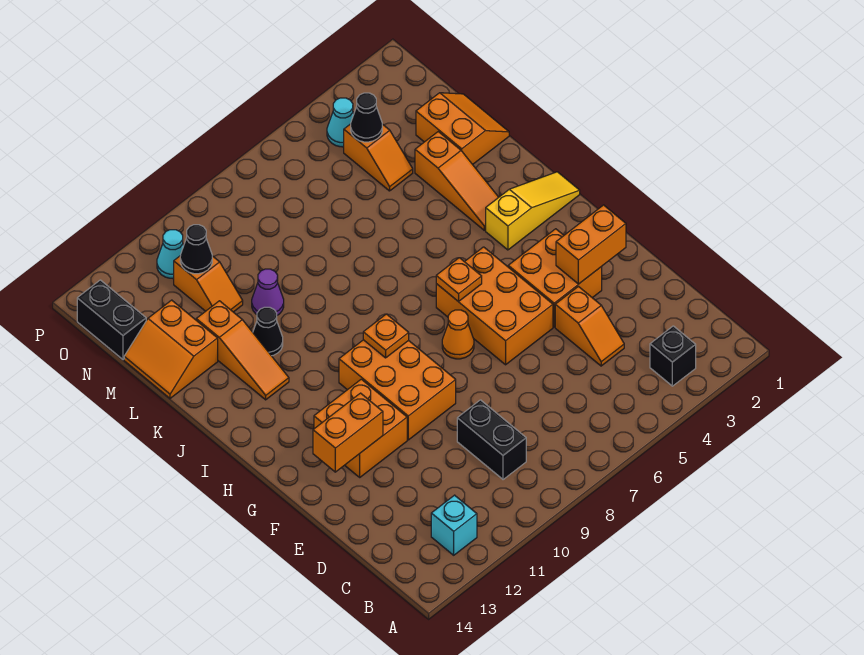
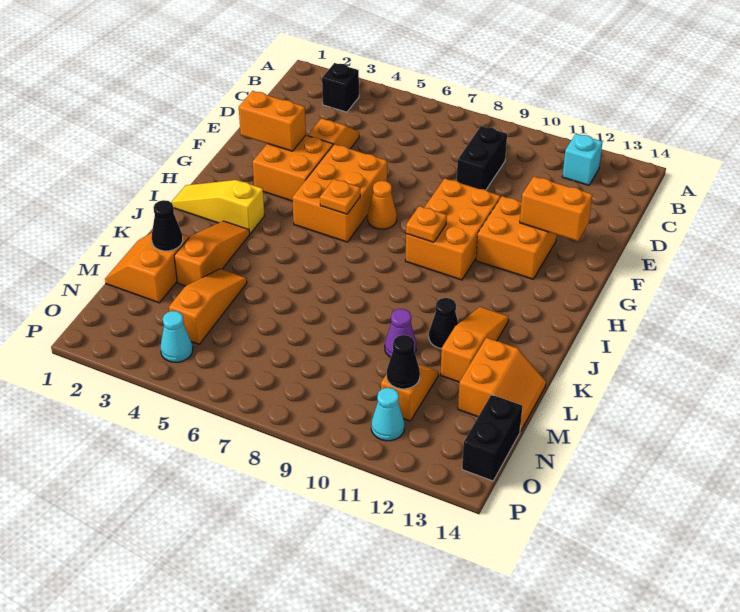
orange 1x2 slope [344,124,413,191] -> orange 1x3 slope [169,269,247,344]
black 1x1 cone [351,93,382,142] -> black 1x1 cone moved to [151,200,183,251]

